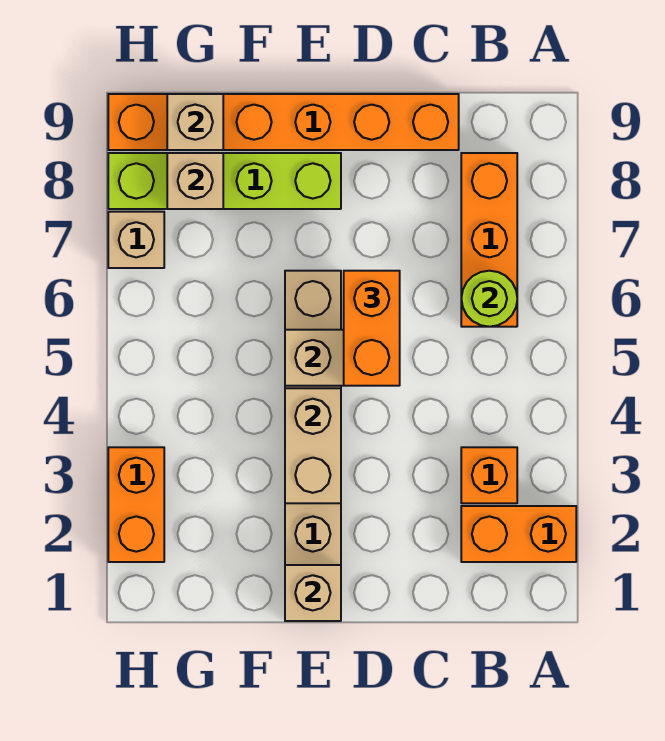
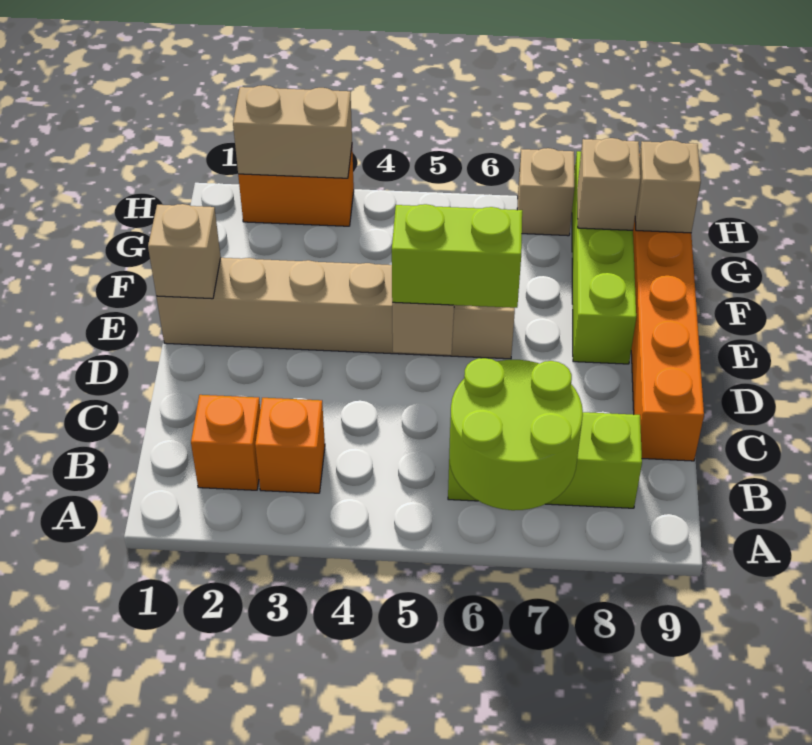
orange 1x2 brick [461,506,576,562] -> orange 1x1 brick [191,395,260,490]
orange 1x3 brick [461,153,517,327] -> lime 1x3 brick [448,412,642,508]
lime 1x1 round brick [461,271,517,327] -> lime 2x2 round brick [449,358,583,510]
orange 1x2 brick [344,271,400,386] -> lime 1x2 brick [392,204,522,308]
tan 1x2 brick [285,388,341,503] -> tan 1x2 brick moved to [233,85,352,178]

